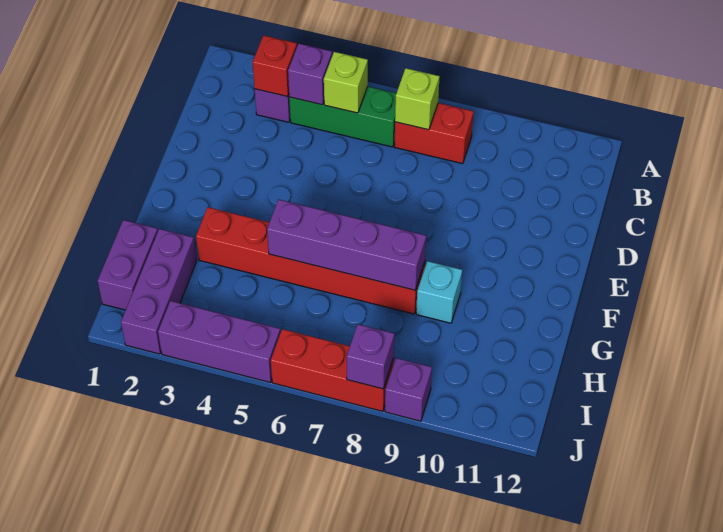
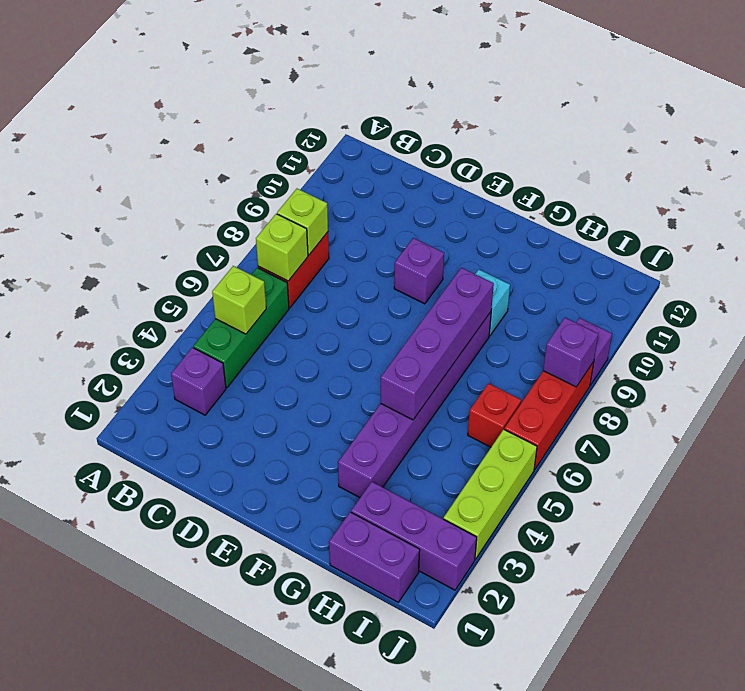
red 1x1 brick [253,35,297,97] -> red 1x1 brick moved to [468,383,521,447]
purple 1x1 brick [288,44,332,105] -> purple 1x1 brick moved to [394,238,444,304]
none -> lime 1x1 brick [277,189,328,255]
red 1x6 brick [196,207,425,314] -> purple 1x6 brick [338,312,491,498]
purple 1x3 brick [158,301,280,382] -> lime 1x3 brick [443,429,537,559]

